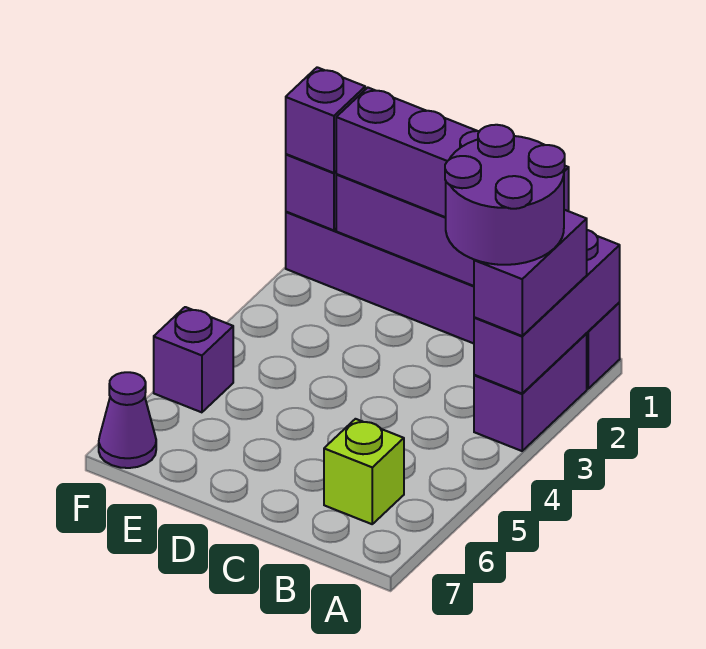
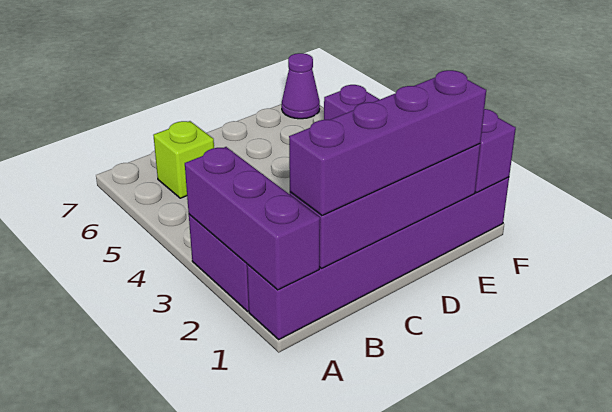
purple 1x2 brick [474,210,587,336] -> none
purple 2x2 round brick [445,125,565,265] -> none
purple 1x1 brick [286,67,365,173] -> none

